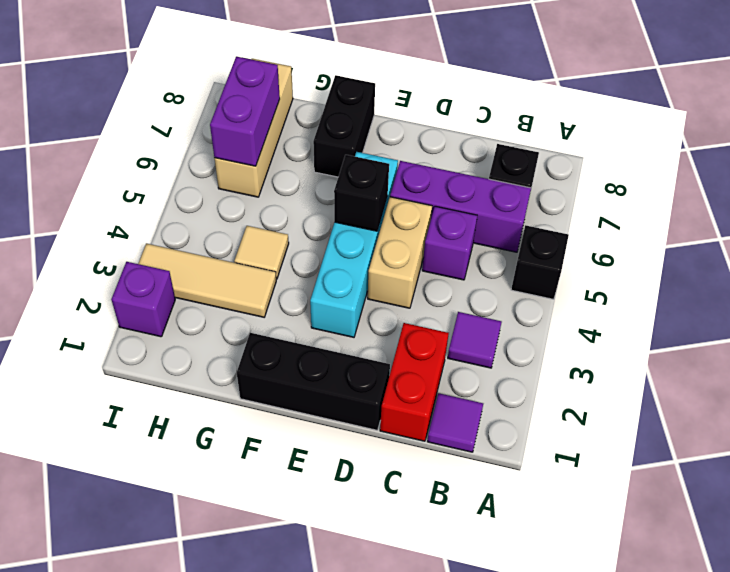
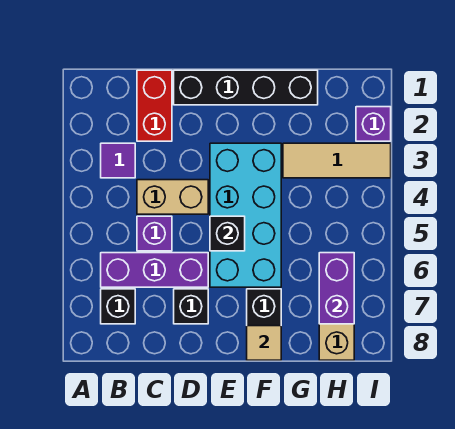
black 1x1 brick [511,225,569,299] -> black 1x1 brick moved to [174,289,208,324]
purple 1x1 tile [427,393,483,452] -> none
black 1x3 brick [237,333,390,430] -> black 1x4 brick [174,70,318,105]
tan 1x2 brick [368,197,432,308] -> tan 1x2 brick turned to [137,180,208,214]
cyan 1x4 brick [310,152,398,337] -> cyan 2x4 brick [210,143,281,287]
tan 1x1 tile [234,226,289,279] -> tan 1x1 tile moved to [247,326,281,360]

